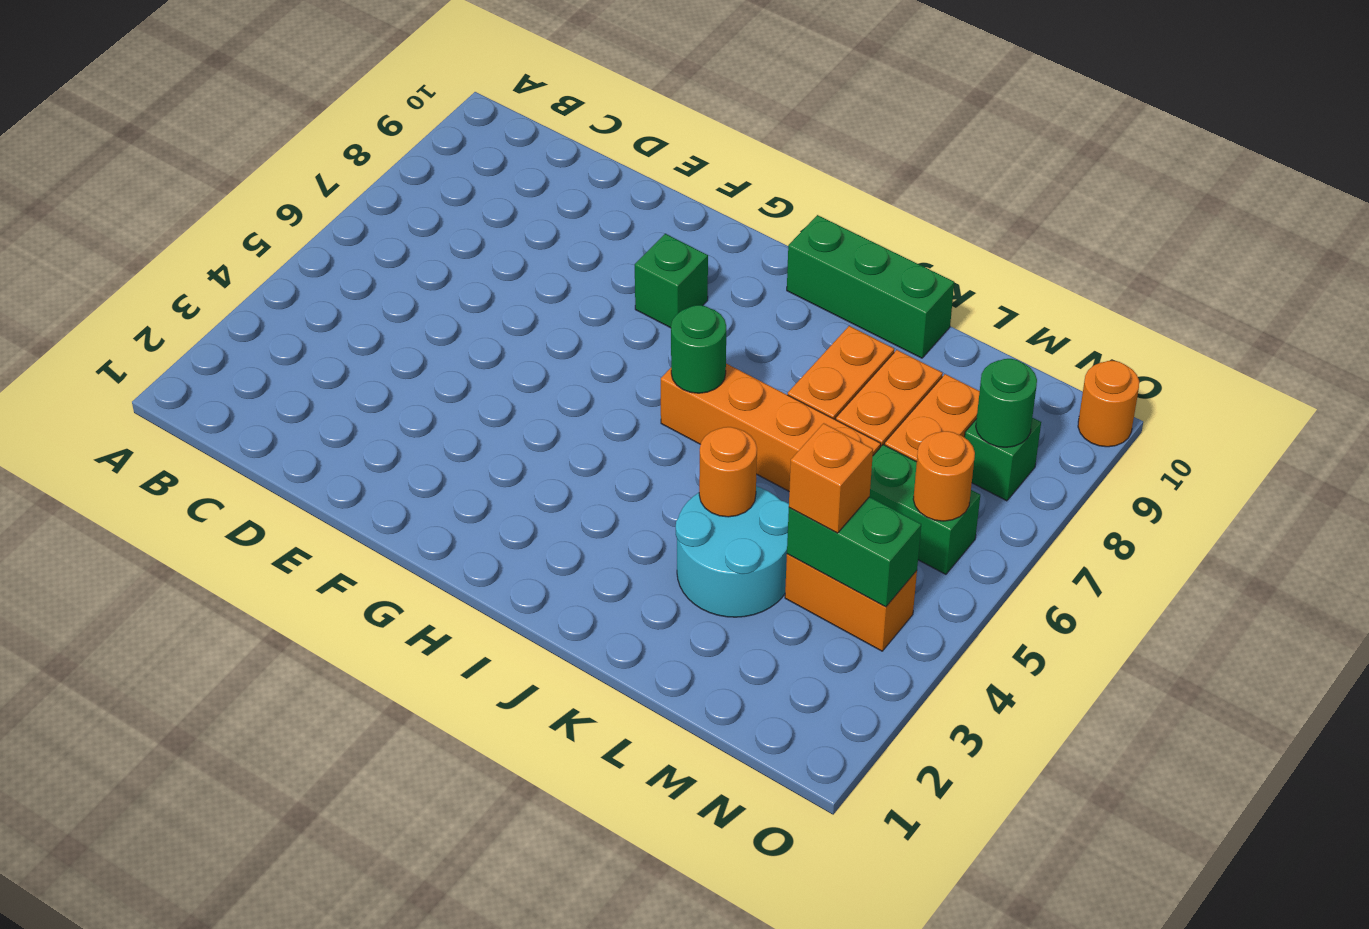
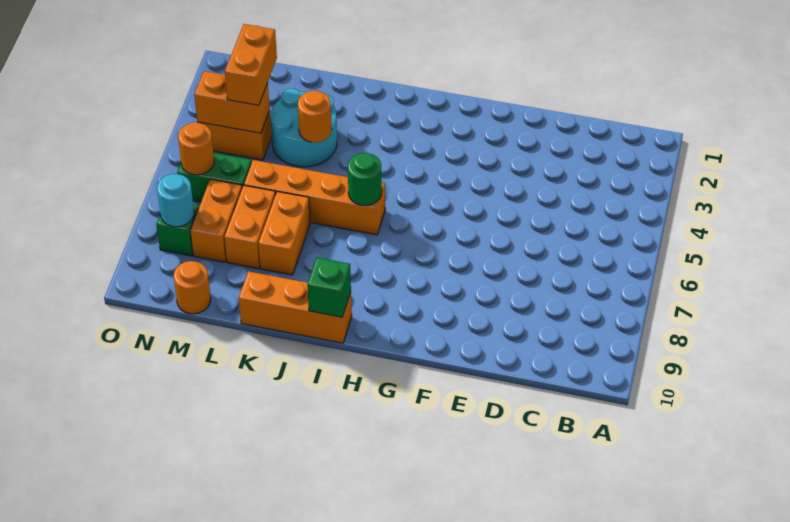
green 1x1 brick [635,234,708,328] -> green 1x1 brick moved to [307,258,351,317]
green 1x3 brick [787,215,954,358] -> orange 1x3 brick [239,271,352,343]
green 1x2 brick [787,497,921,607] -> orange 1x2 brick [194,71,270,133]
orange 1x1 brick [789,423,873,533] -> orange 1x2 brick [225,24,277,105]
green 1x1 round brick [976,359,1037,447] -> cyan 1x1 round brick [157,174,194,227]
orange 1x1 round brick [1078,361,1139,447] -> orange 1x1 round brick moved to [174,261,211,314]

